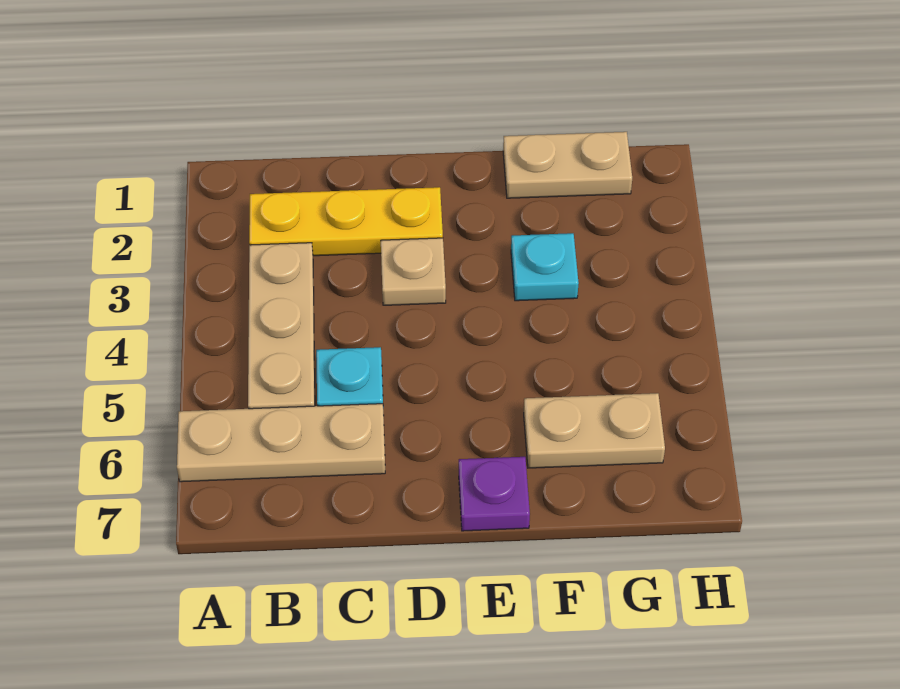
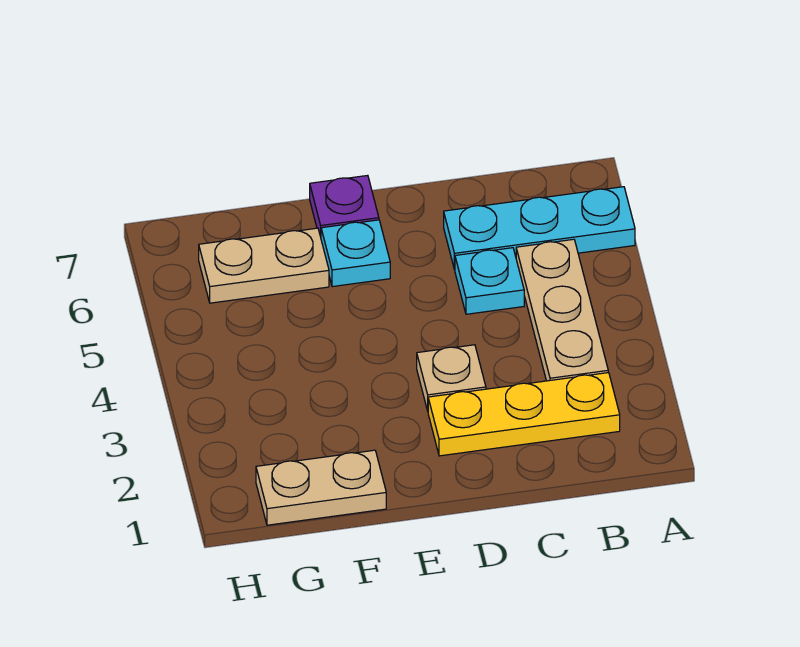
tan 1x3 plate [177,404,385,482] -> cyan 1x3 plate [444,187,635,270]
cyan 1x1 plate [511,233,579,301] -> cyan 1x1 plate moved to [321,220,390,287]

